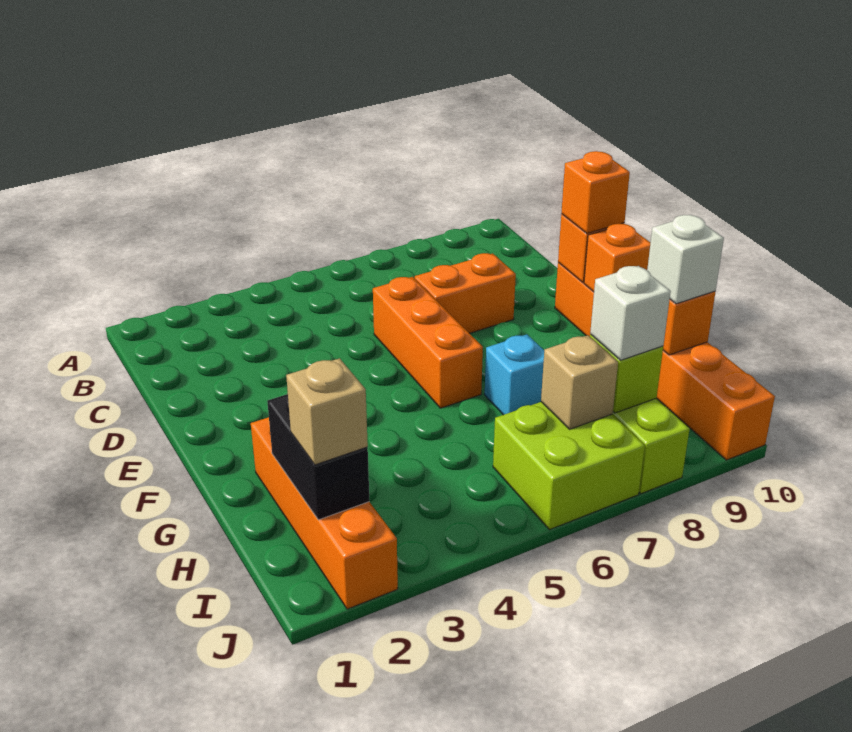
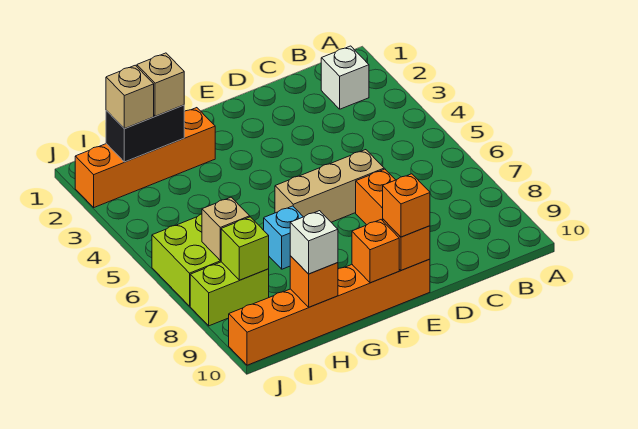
orange 1x3 brick [373,277,483,408] -> tan 1x3 brick [275,150,384,222]
none -> tan 1x1 brick [137,53,184,116]
white 1x1 brick [590,266,671,360] -> white 1x1 brick moved to [321,46,369,109]

